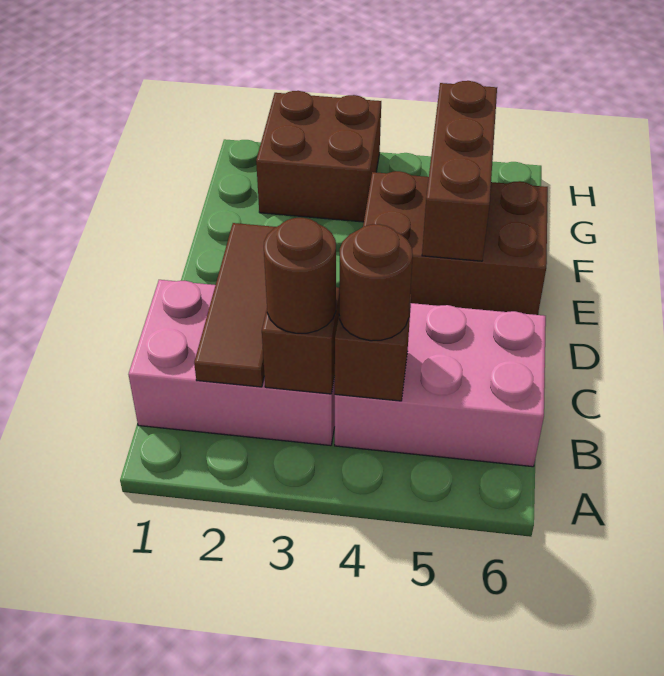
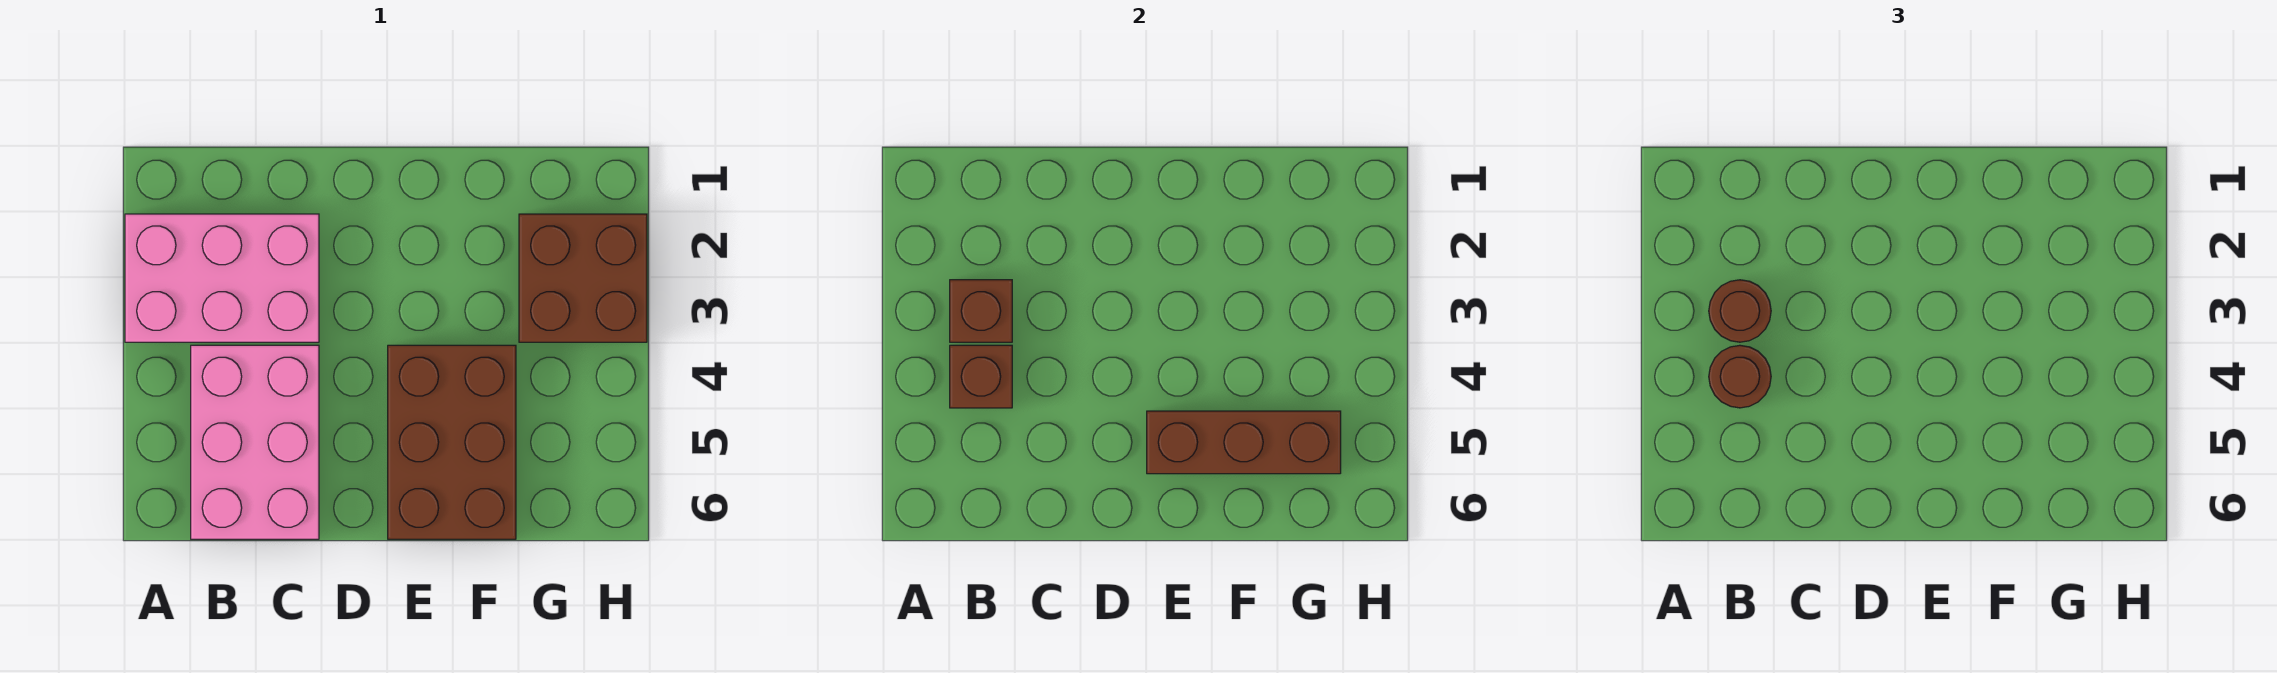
pink 2x3 brick [129,280,335,446] -> pink 2x3 brick turned to [125,214,319,342]
brown 1x3 tile [194,223,275,387] -> none

